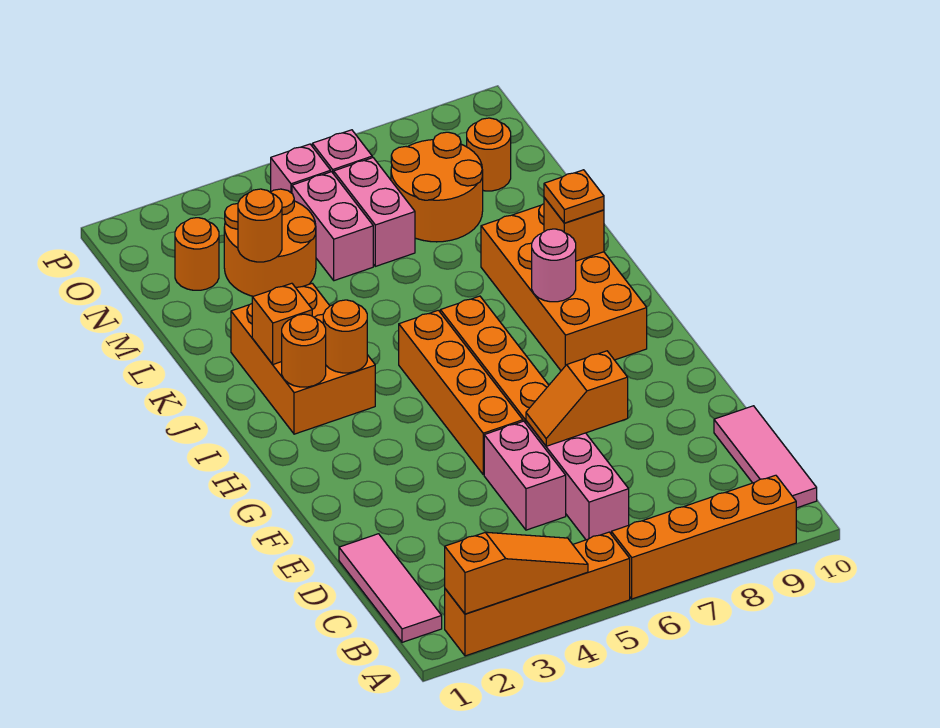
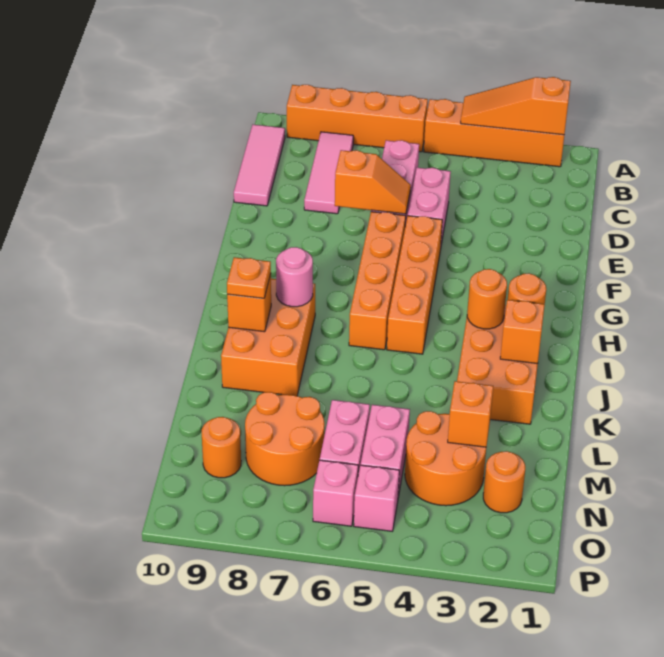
pink 1x3 tile [339,534,442,642] -> pink 1x3 tile moved to [304,132,353,214]
orange 2x4 brick [481,204,647,371] -> orange 2x3 brick [221,279,315,396]
orange 1x1 round brick [238,189,282,262] -> orange 1x1 brick [448,381,493,447]

